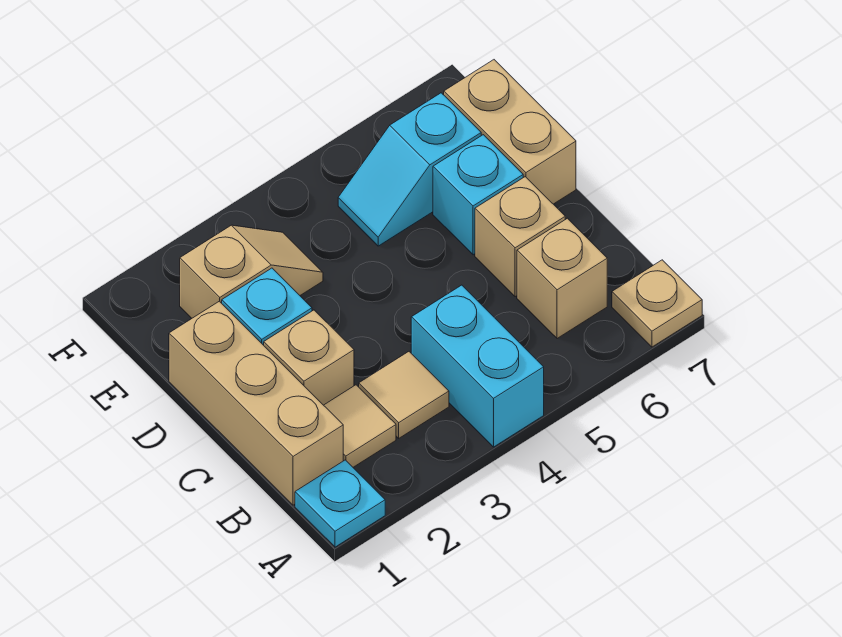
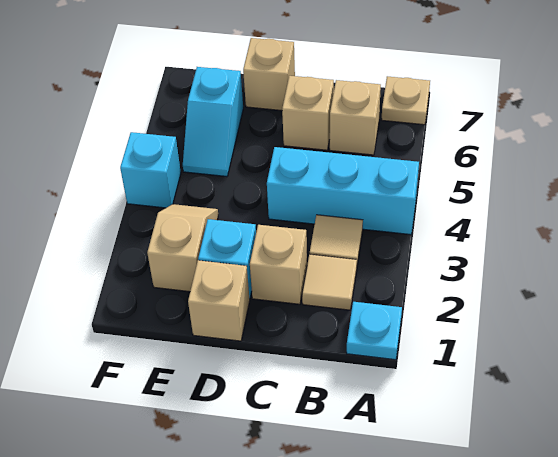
cyan 1x2 brick [411,285,544,447] -> cyan 1x3 brick [267,147,419,235]
tan 1x3 brick [169,301,343,505] -> tan 1x1 brick [188,260,250,341]
cyan 1x1 brick [433,135,523,255] -> cyan 1x1 brick moved to [120,132,181,208]
tan 1x2 brick [444,60,576,204] -> tan 1x1 brick [243,38,295,111]

